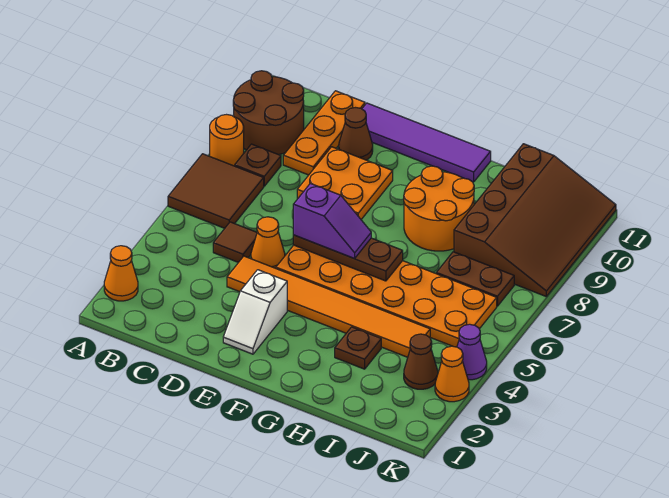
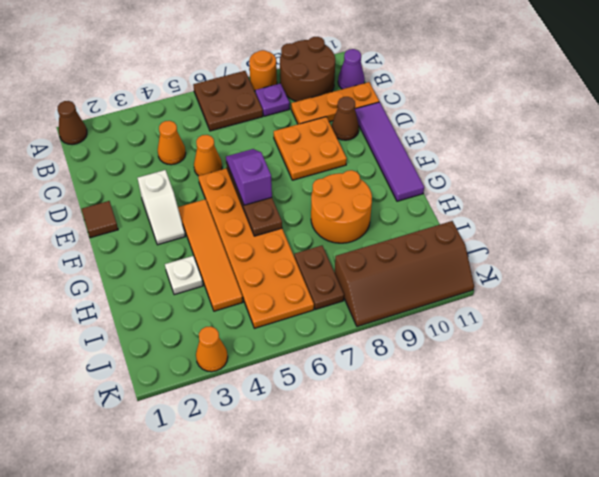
orange 1x1 cone [104,246,138,301] -> orange 1x1 cone moved to [158,121,186,165]
brown 2x2 tile [168,154,264,228] -> brown 2x2 plate [193,71,263,131]
brown 1x1 plate [235,144,281,186] -> purple 1x1 plate [255,83,290,116]
brown 1x1 tile [213,222,257,262] -> brown 1x1 tile moved to [81,201,118,238]
orange 1x6 tile [227,256,430,357] -> orange 1x4 tile [178,199,243,311]
white 1x2 slope [223,270,287,354] -> white 1x2 slope turned to [138,170,185,245]
purple 1x2 slope [293,183,371,258] -> purple 1x2 slope turned to [226,149,272,205]
brown 1x1 plate [335,327,381,369] -> white 1x1 plate [165,256,203,295]
brown 3x4 slope [454,144,616,296] -> brown 2x4 slope [335,221,474,327]
brown 1x1 cone [404,334,438,389] -> brown 1x1 cone moved to [58,101,87,145]
purple 1x1 cone [457,324,487,380] -> purple 1x1 cone moved to [338,49,365,89]

